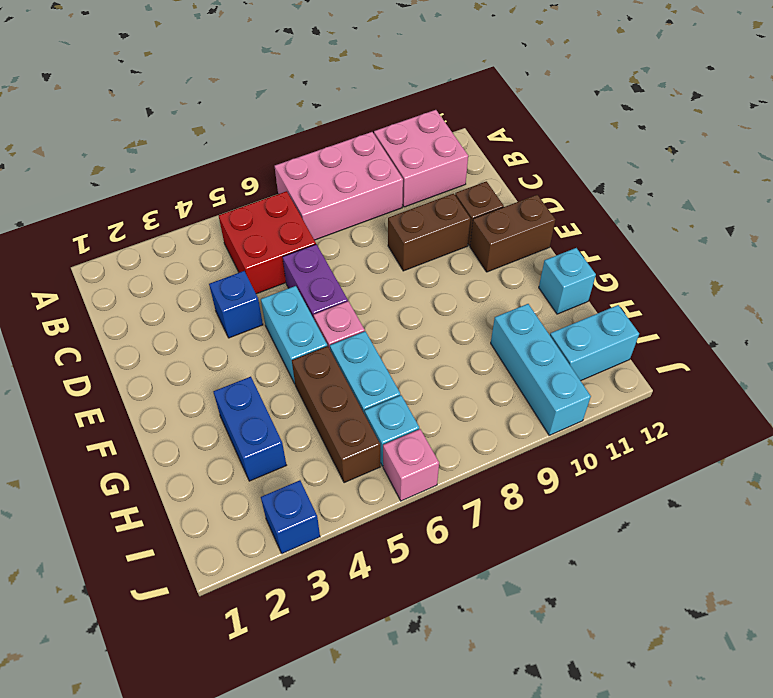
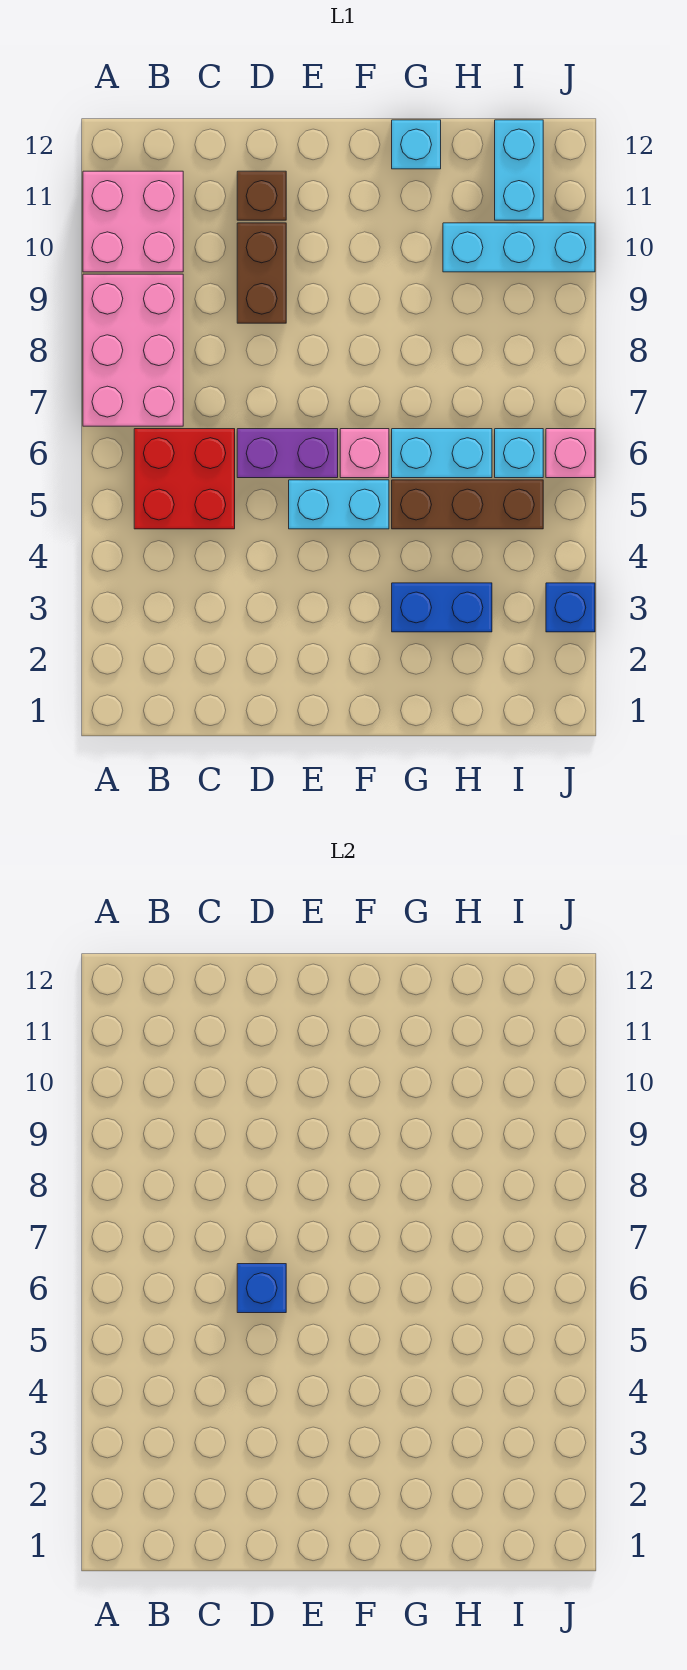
blue 1x1 brick [209,271,263,338] -> blue 1x1 brick moved to [237,1264,286,1313]
brown 1x2 brick [470,195,555,272] -> none

